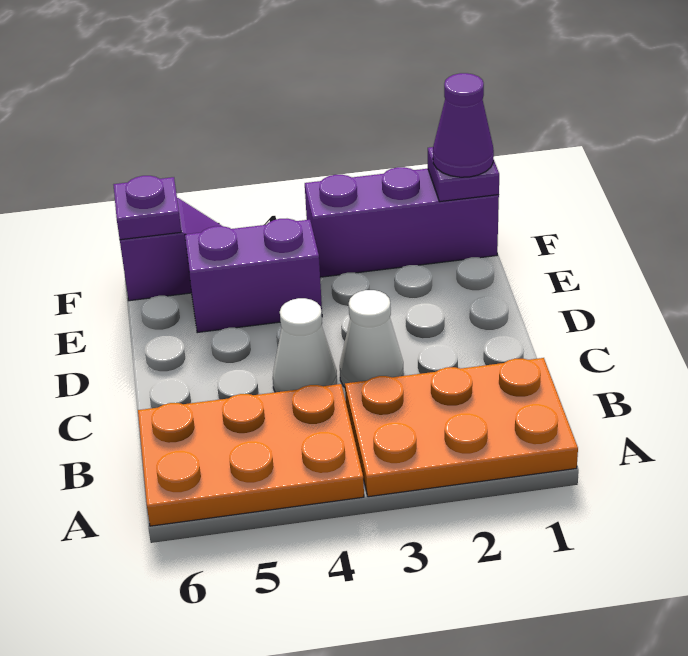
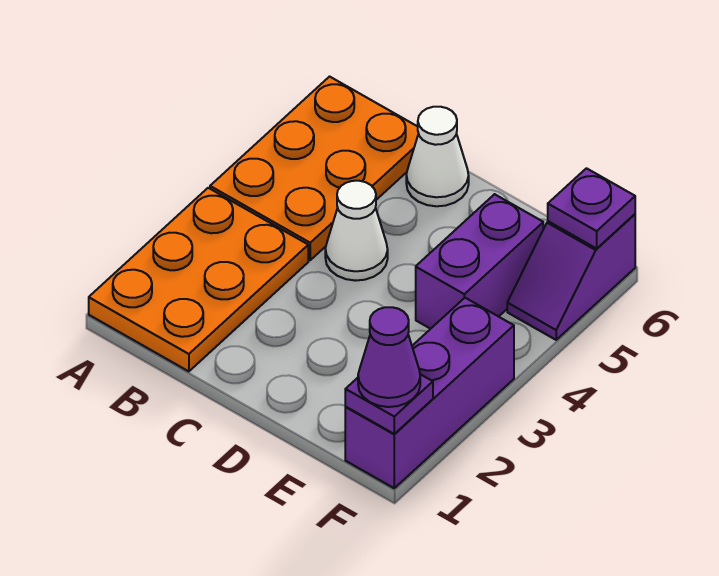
white 1x1 cone [340,290,404,387] -> white 1x1 cone moved to [406,107,469,206]

